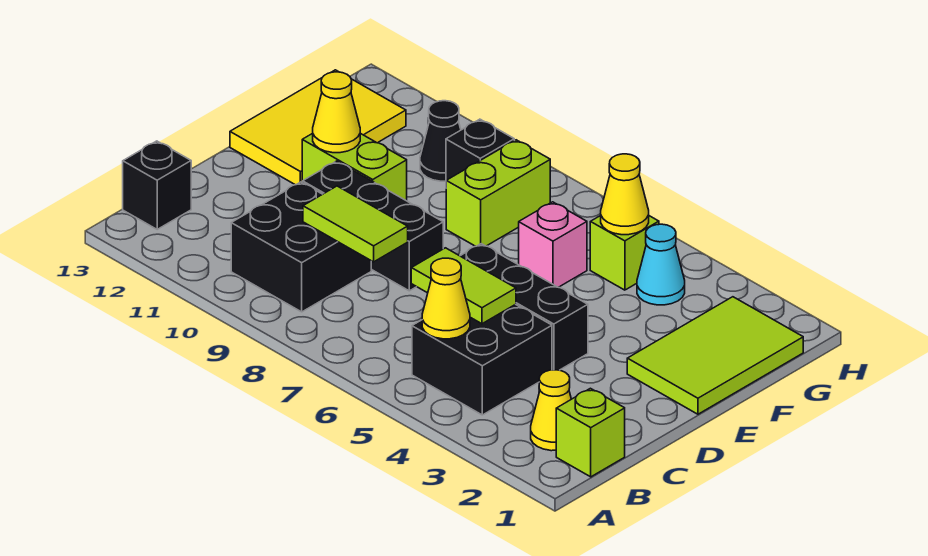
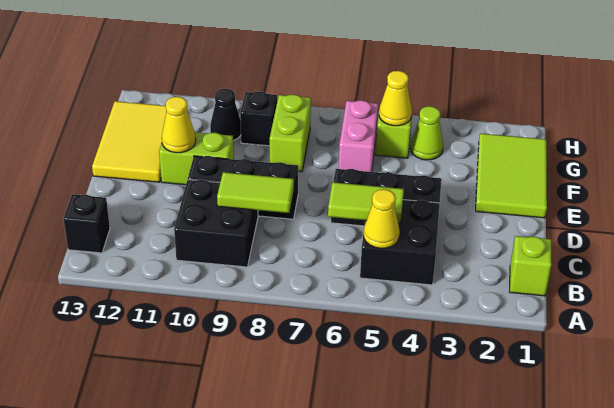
yellow 1x1 cone [531,370,571,451] -> none
pink 1x1 brick [519,202,587,287] -> pink 1x2 brick [339,100,378,172]
cyan 1x1 cone [637,224,685,305] -> lime 1x1 cone [411,106,443,160]

